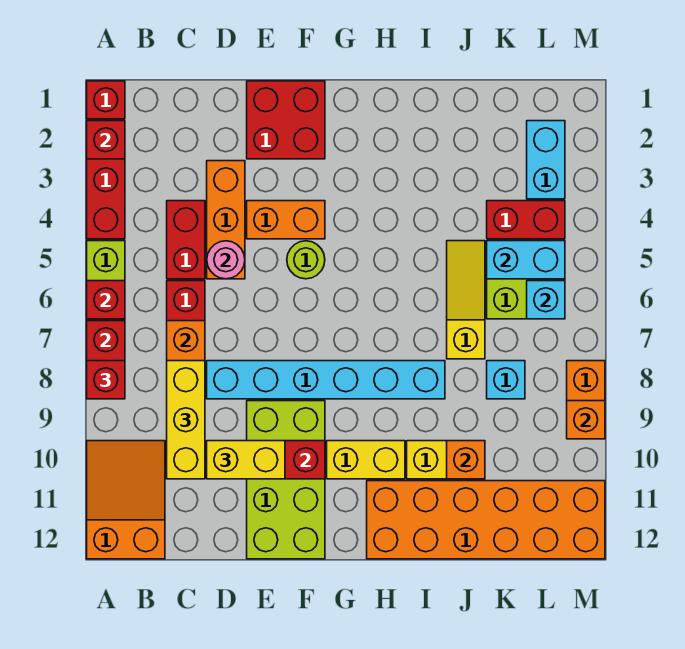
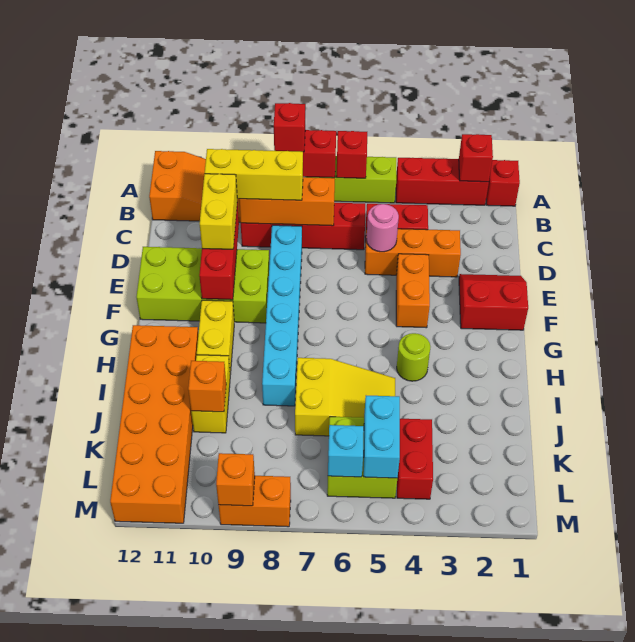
red 2x2 brick [247,81,325,159] -> red 2x2 slope [459,274,528,330]
lime 1x1 round brick [287,241,325,279] -> lime 1x1 round brick moved to [397,333,430,381]
yellow 1x3 slope [447,241,485,359] -> yellow 2x3 slope [295,358,395,436]
cyan 1x1 brick [487,361,525,399] -> none
cyan 1x2 brick [527,121,565,199] -> none

